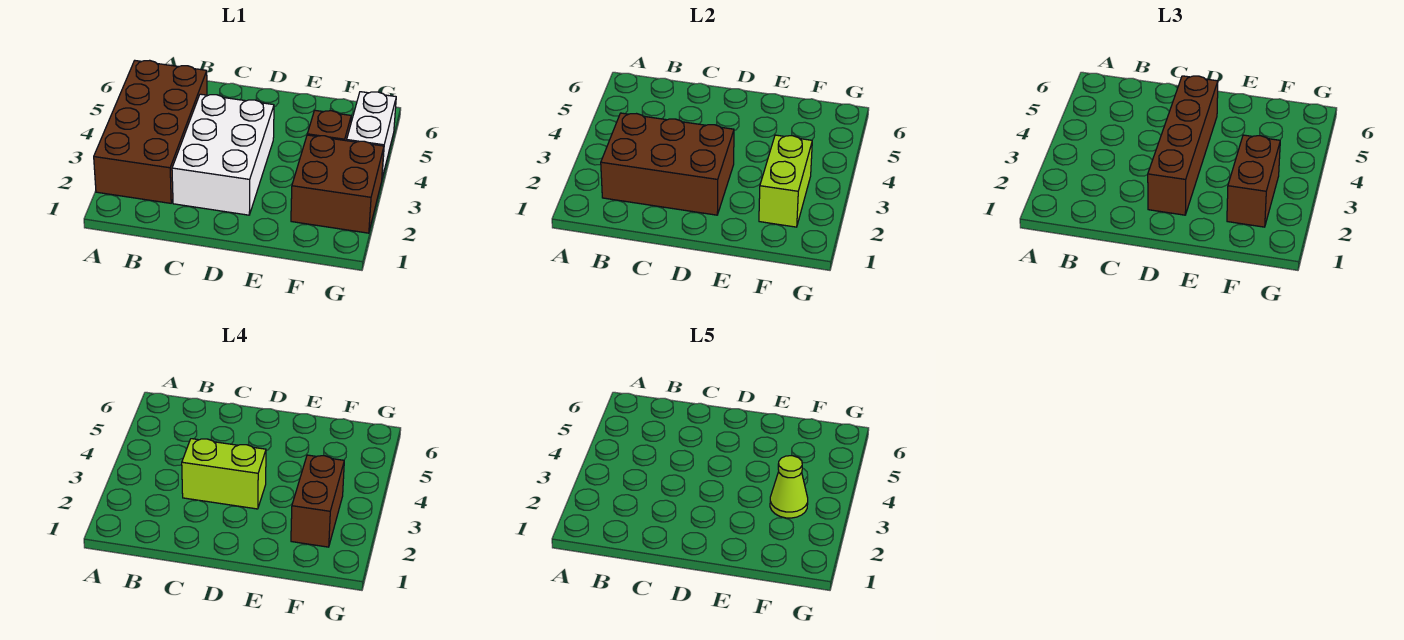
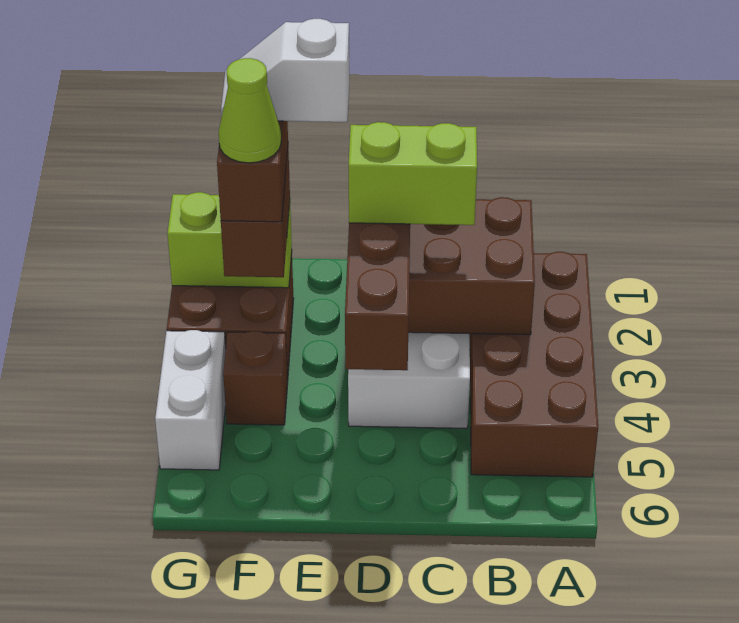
none -> white 1x2 slope [221,19,349,122]
lime 1x2 brick [759,135,812,227] -> lime 1x2 brick turned to [167,192,292,288]

